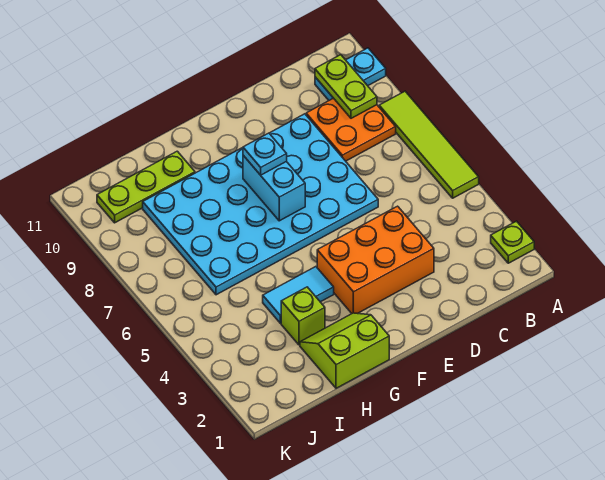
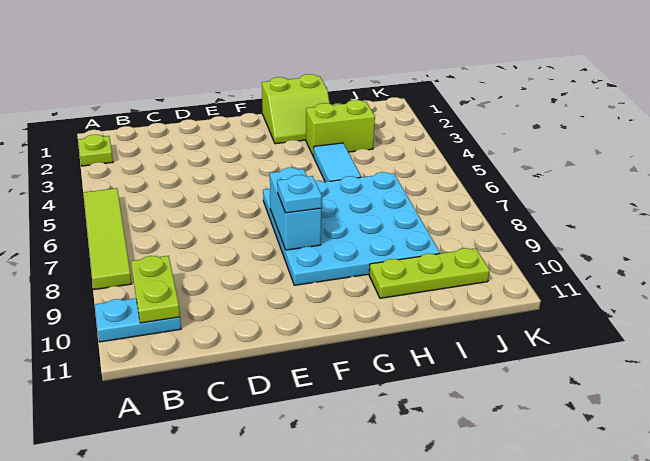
orange 2x2 plate [306,98,396,161] -> none
orange 2x3 brick [317,206,434,314] -> none
cyan 4x6 plate [143,114,378,295] -> cyan 4x4 plate [263,172,440,285]
cyan 1x2 tile [263,267,334,323] -> cyan 1x2 tile turned to [313,143,361,182]
lime 1x1 brick [281,287,325,345] -> lime 1x2 brick [306,100,375,155]

